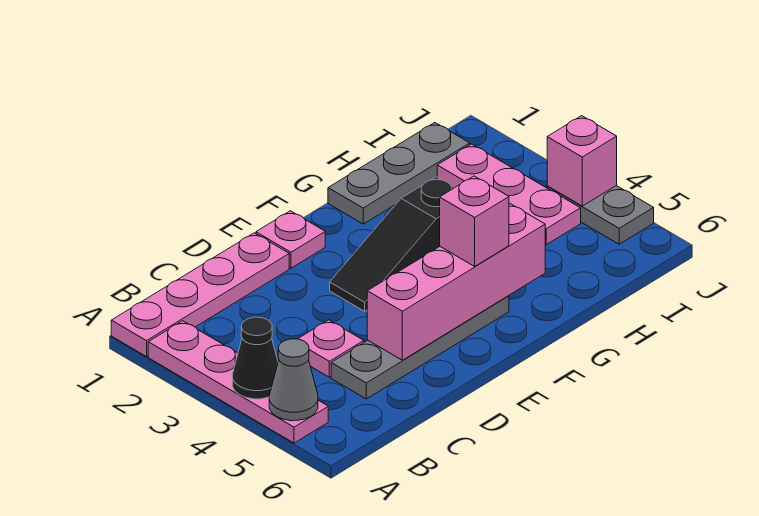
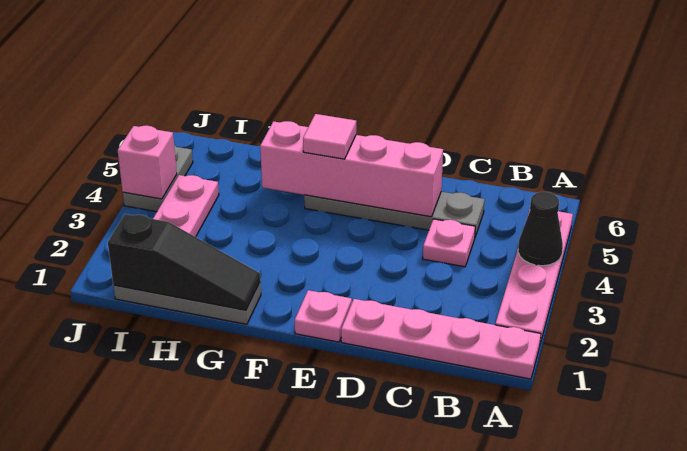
grey 1x1 cone [269,339,318,421] -> none
black 1x3 slope [330,177,455,311] -> black 1x3 slope moved to [108,214,260,310]
pink 1x1 brick [440,176,509,266] -> pink 1x1 tile [303,114,356,159]

